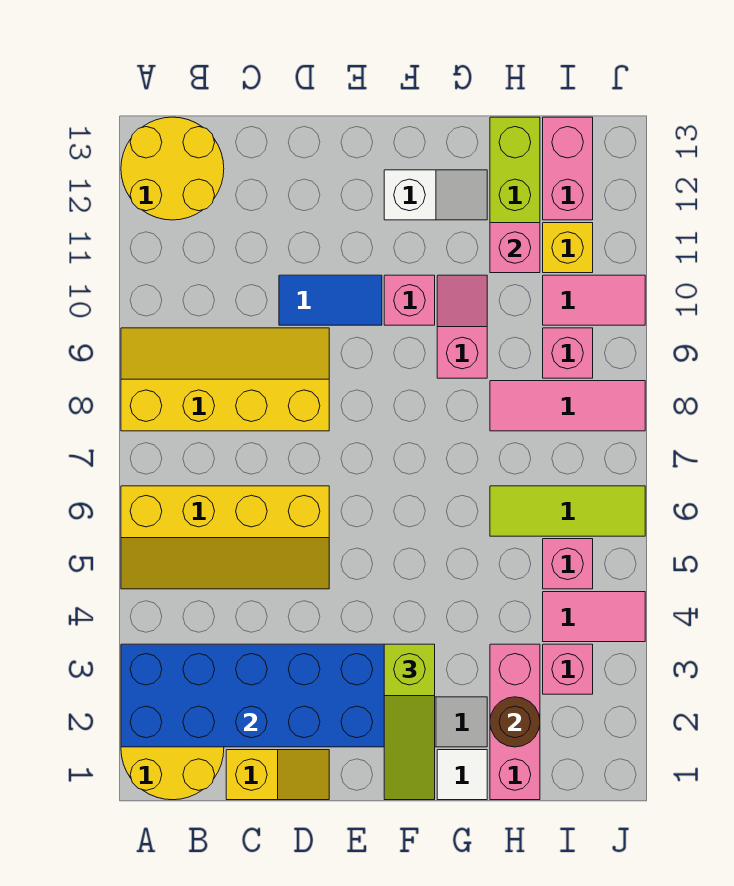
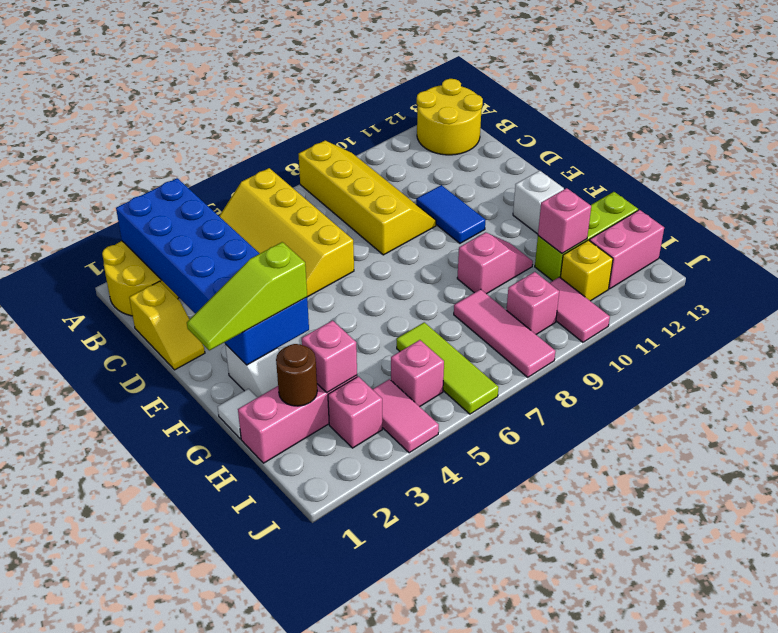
pink 1x1 brick [384,275,435,325] -> pink 1x1 brick moved to [302,321,357,393]

